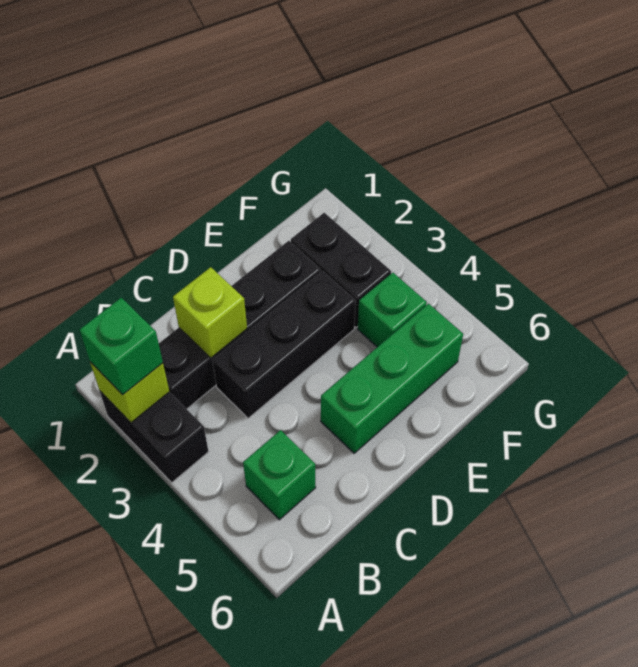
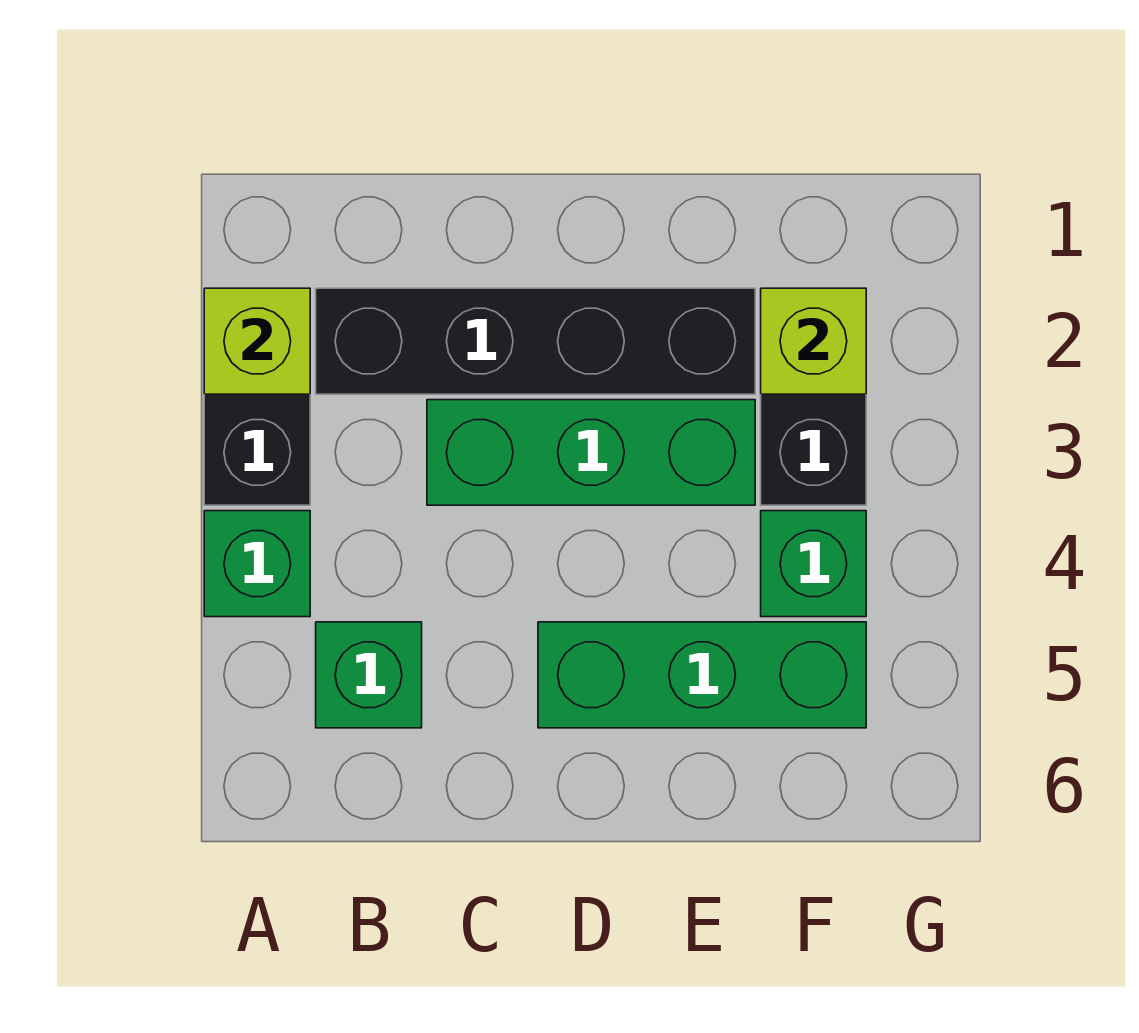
green 1x1 brick [80,298,163,395] -> green 1x1 brick moved to [204,511,310,617]
lime 1x1 brick [173,267,247,358] -> lime 1x1 brick moved to [761,288,866,394]
black 1x3 brick [213,271,356,418] -> green 1x3 brick [427,400,755,505]

